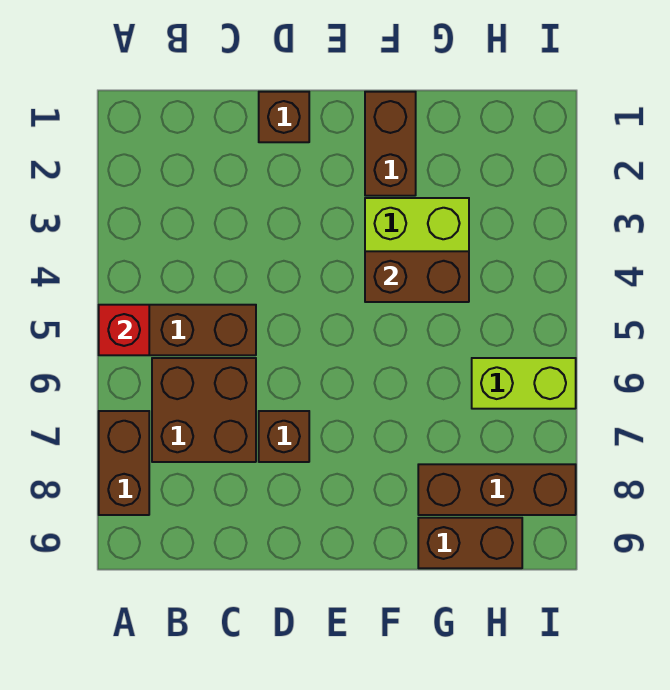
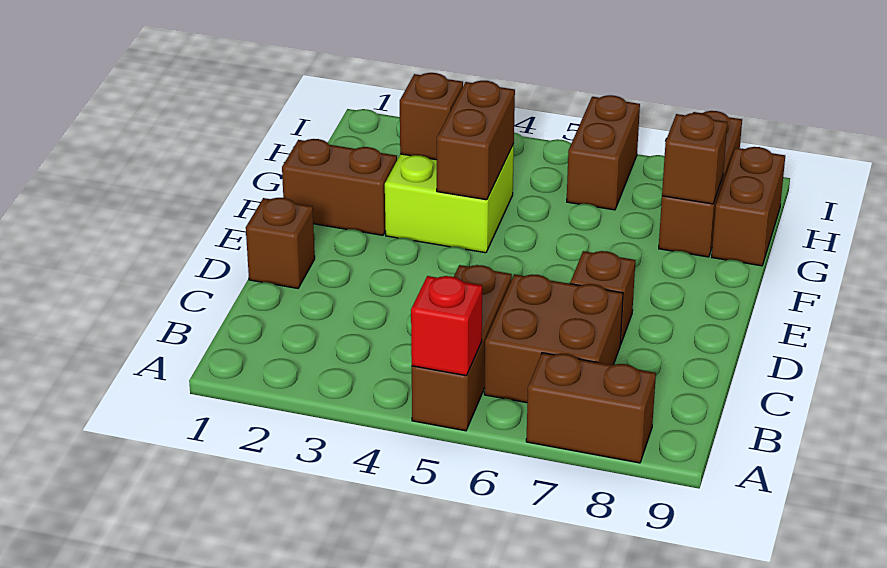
none -> brown 1x1 brick [400,73,463,160]
none -> brown 1x1 brick [662,113,727,204]
lime 1x2 brick [472,358,576,409] -> brown 1x2 brick [567,95,640,210]

